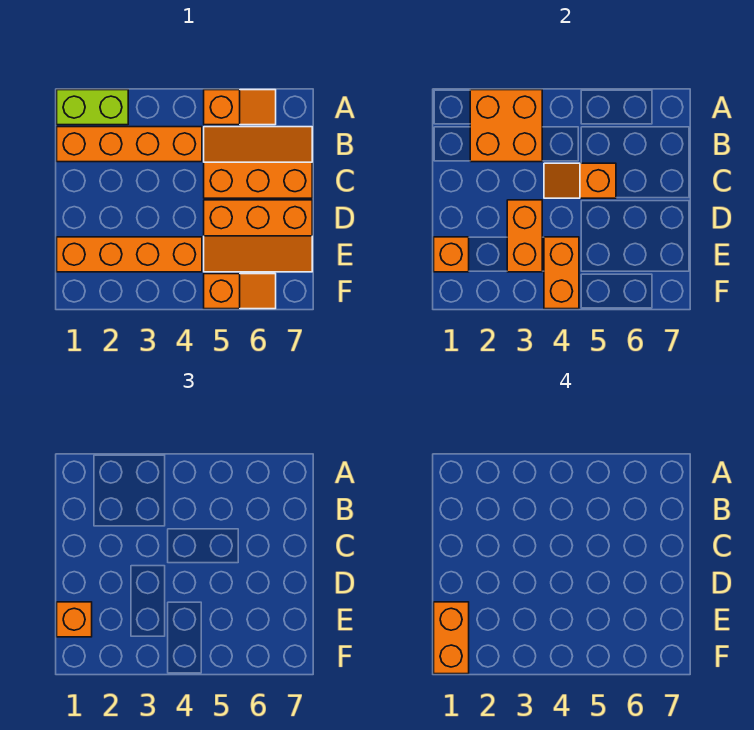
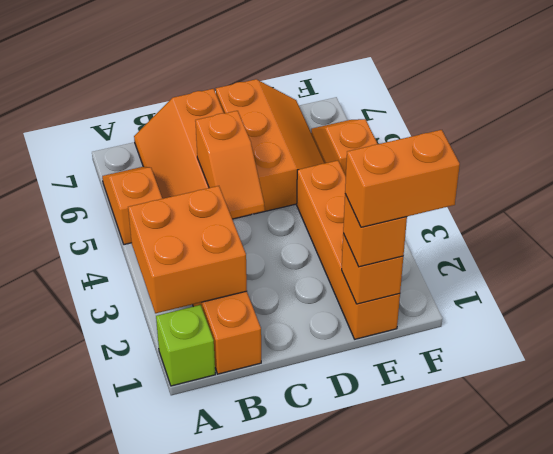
lime 1x2 brick [57,90,128,125] -> lime 1x1 brick [156,305,215,386]
orange 1x2 brick [507,200,542,272] -> none
orange 1x2 brick [544,237,579,309] -> none

